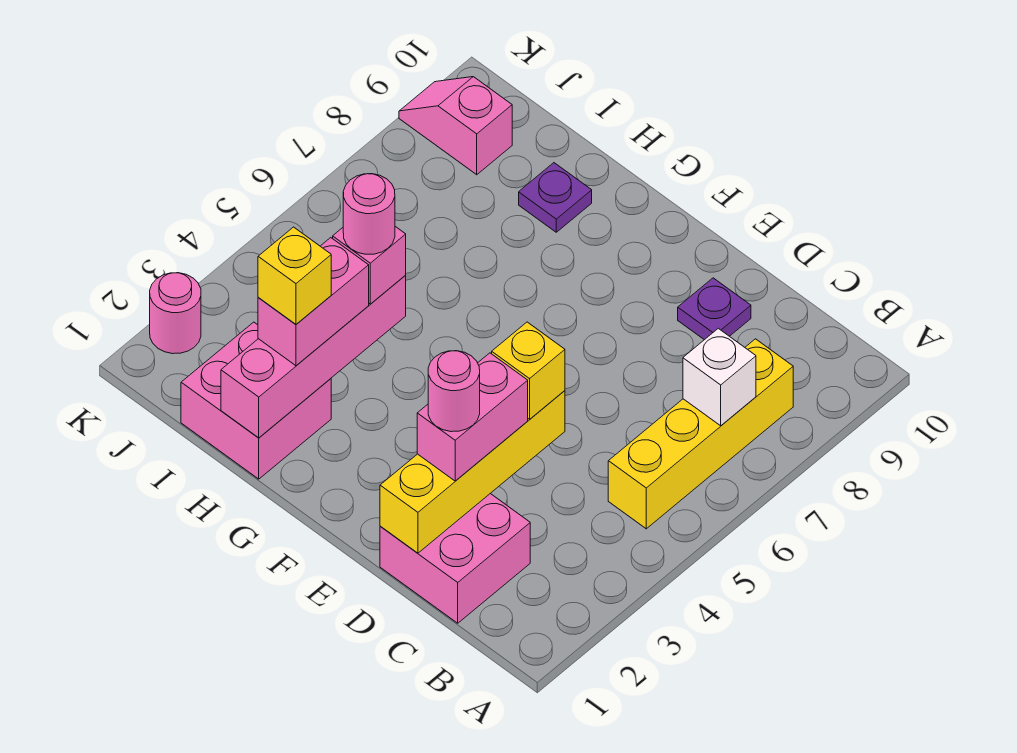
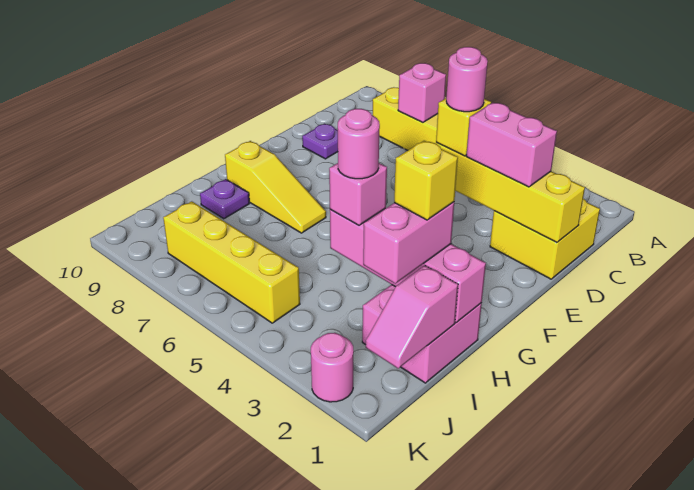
white 1x1 brick [683,328,756,426] -> pink 1x1 brick [398,63,446,123]
pink 2x2 brick [380,494,530,623] -> yellow 2x2 brick [490,199,600,279]
pink 1x1 round brick [428,351,480,432] -> pink 1x1 round brick moved to [446,47,488,112]
none -> yellow 1x3 slope [225,141,326,233]
pink 1x2 brick [258,238,369,366] -> pink 1x2 brick turned to [363,202,454,284]
none -> yellow 1x4 brick [163,201,300,323]
pink 1x2 slope [399,77,512,175] -> pink 1x2 slope moved to [366,265,458,368]

